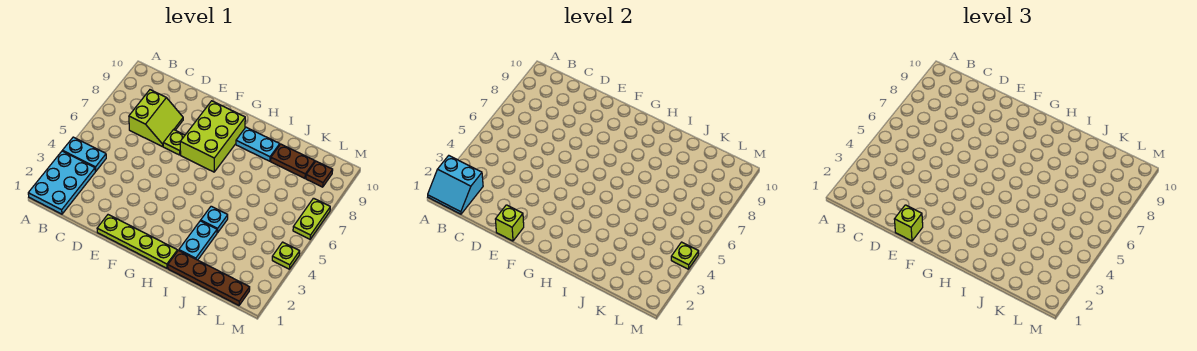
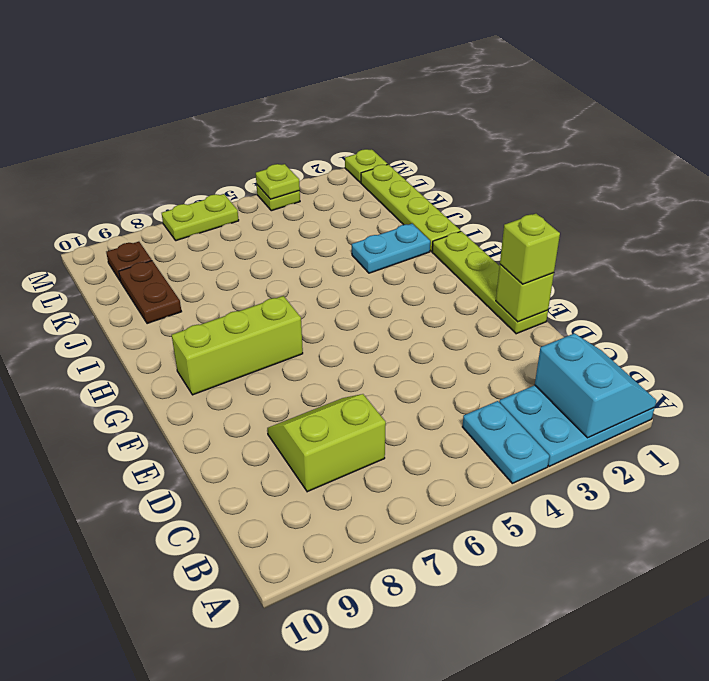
lime 1x1 plate [163,130,185,155] -> lime 1x1 plate moved to [345,149,388,183]
lime 2x3 brick [180,101,245,172] -> lime 1x3 brick [172,296,303,395]
cyan 1x2 plate [236,127,280,161] -> none
brown 1x4 plate [168,250,250,305] -> lime 1x4 plate [361,164,461,251]
cyan 1x1 plate [201,206,228,233] -> none

